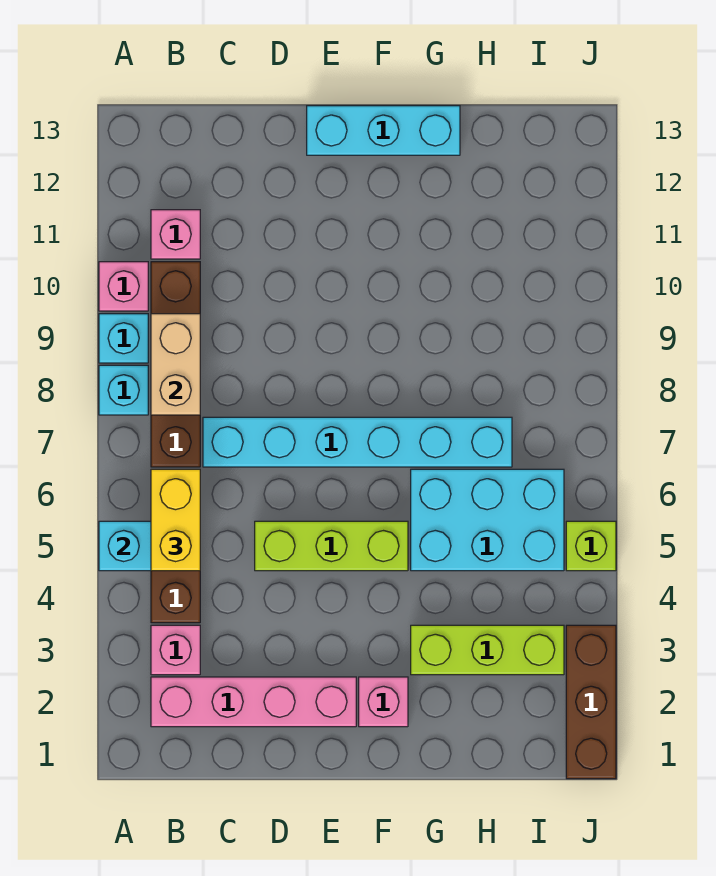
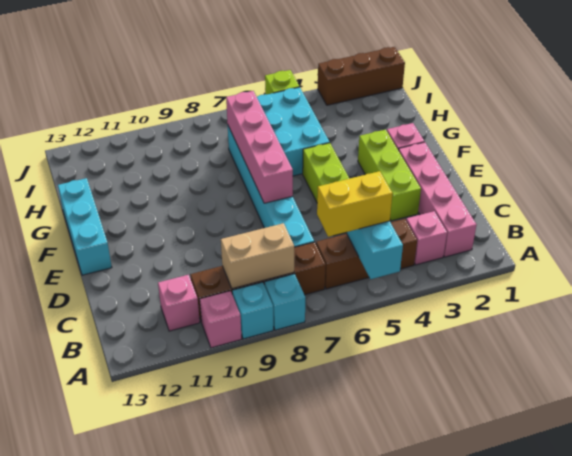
none -> pink 1x4 brick [226,91,293,203]
lime 1x3 brick [411,625,564,675] -> lime 1x3 brick moved to [358,130,421,221]

